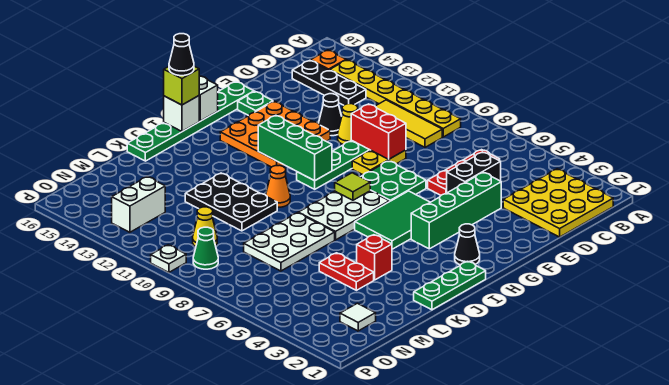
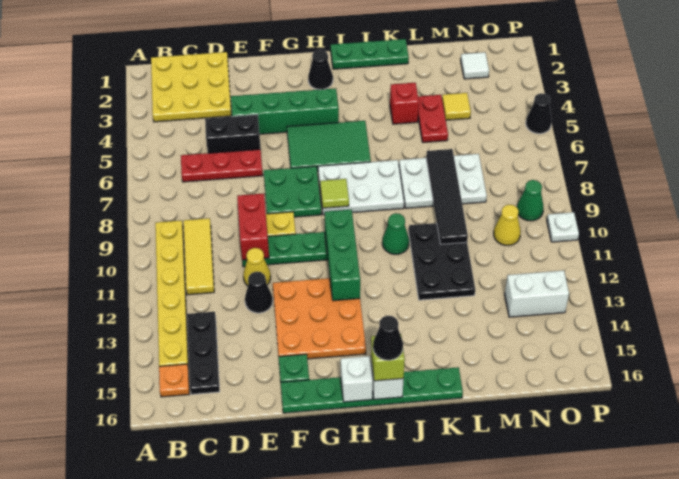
orange 1x1 cone [266,165,290,207] -> green 1x1 cone [382,213,409,254]
none -> black 1x4 tile [426,149,468,244]
none -> yellow 1x1 tile [442,93,471,120]
none -> black 1x1 cone [526,93,552,134]

